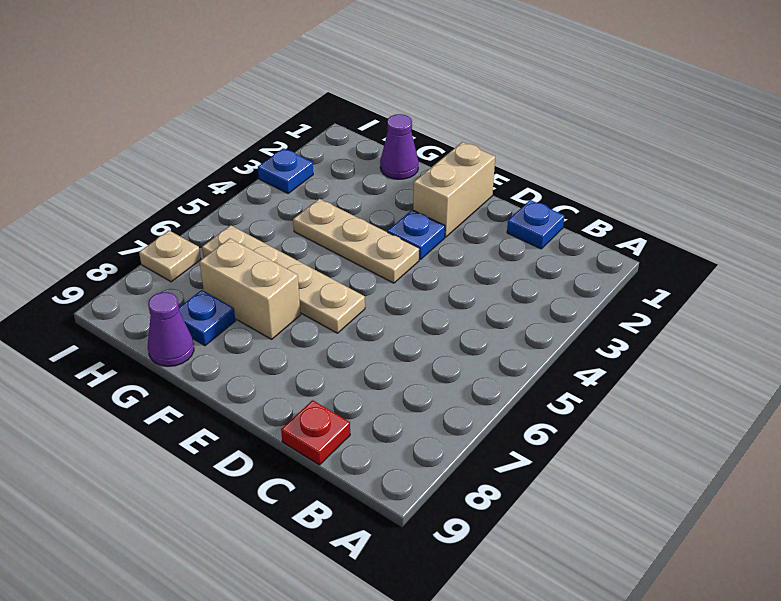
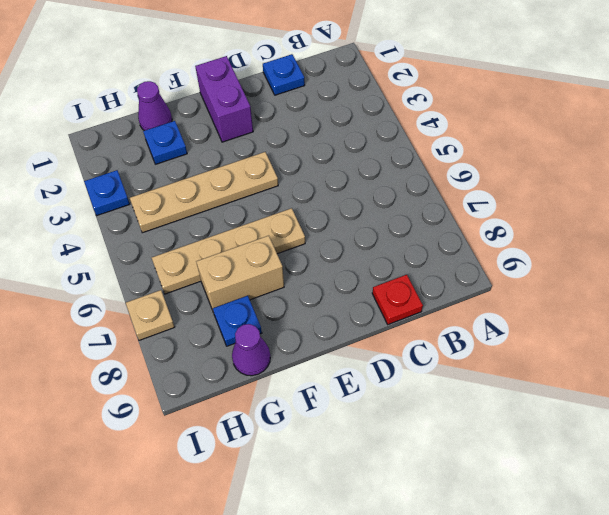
tan 1x2 brick [413,142,495,237] -> purple 1x2 brick [195,56,253,142]
blue 1x1 plate [387,210,445,259] -> blue 1x1 plate moved to [143,121,187,164]
tan 1x3 plate [293,199,419,283] -> tan 1x4 plate [130,152,278,233]

